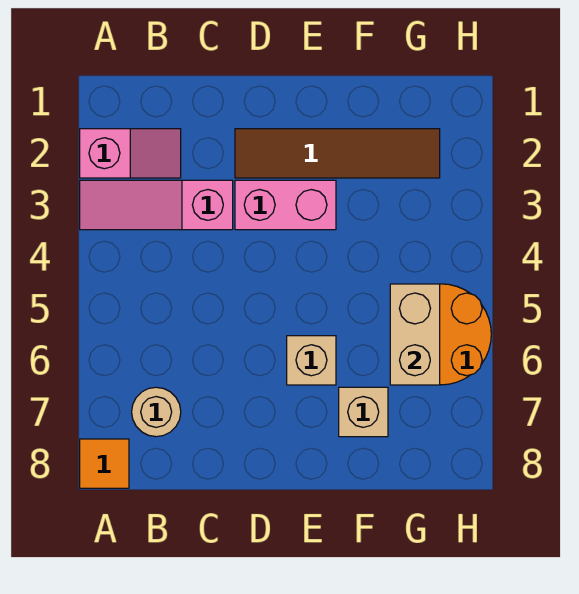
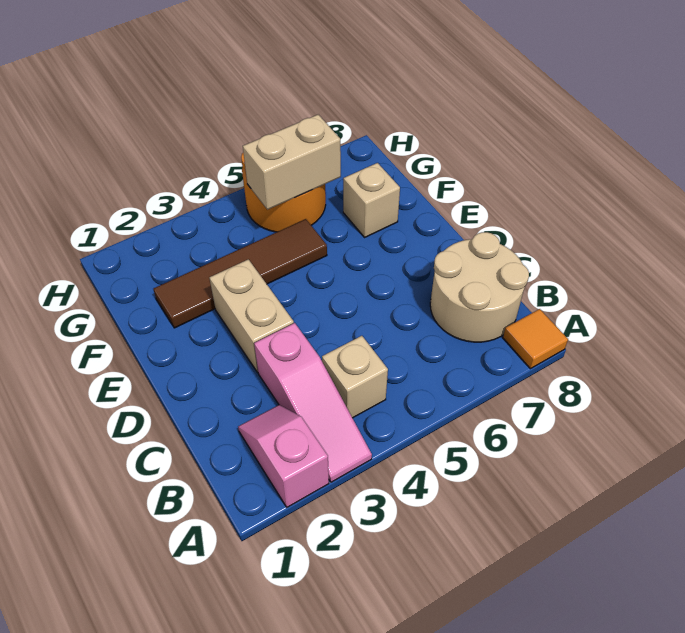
tan 1x1 round brick [132,387,181,437] -> tan 2x2 round brick [430,232,529,342]
brown 1x4 tile [235,129,440,178] -> brown 1x4 tile turned to [154,219,327,328]
pink 1x2 brick [235,180,336,230] -> tan 1x2 brick [209,259,294,373]
tan 1x1 brick [287,336,336,385] -> tan 1x1 brick moved to [322,336,388,418]

